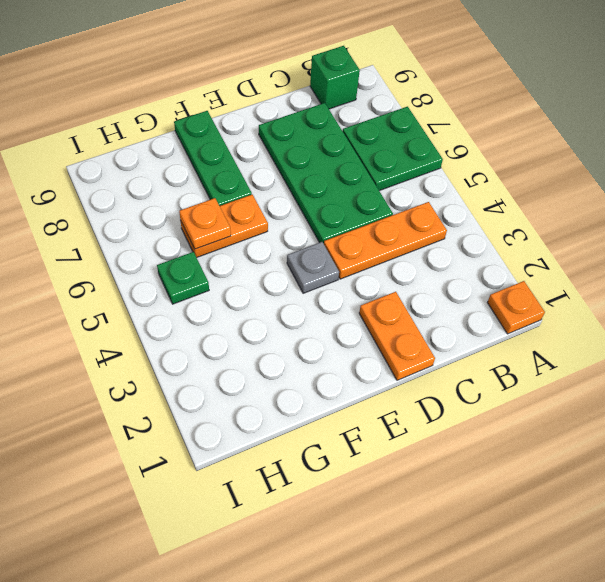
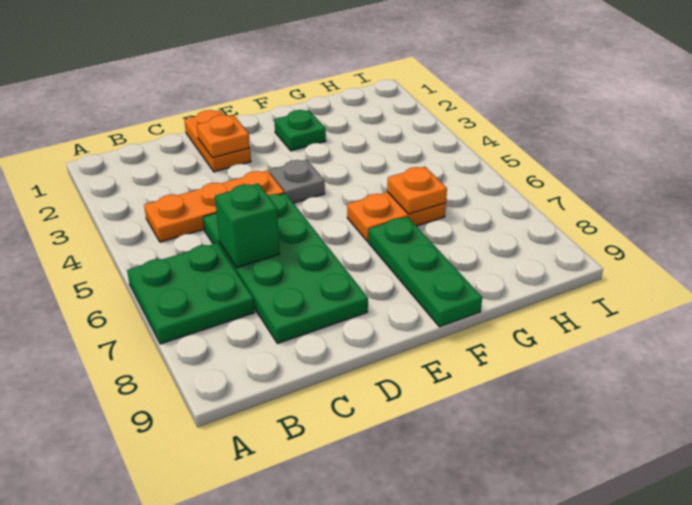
orange 1x1 plate [487,281,545,334] -> orange 1x1 plate moved to [197,115,250,158]
green 1x1 brick [310,46,360,109] -> green 1x1 brick moved to [215,184,280,267]
green 1x1 plate [157,252,209,304] -> green 1x1 plate moved to [274,110,326,151]

